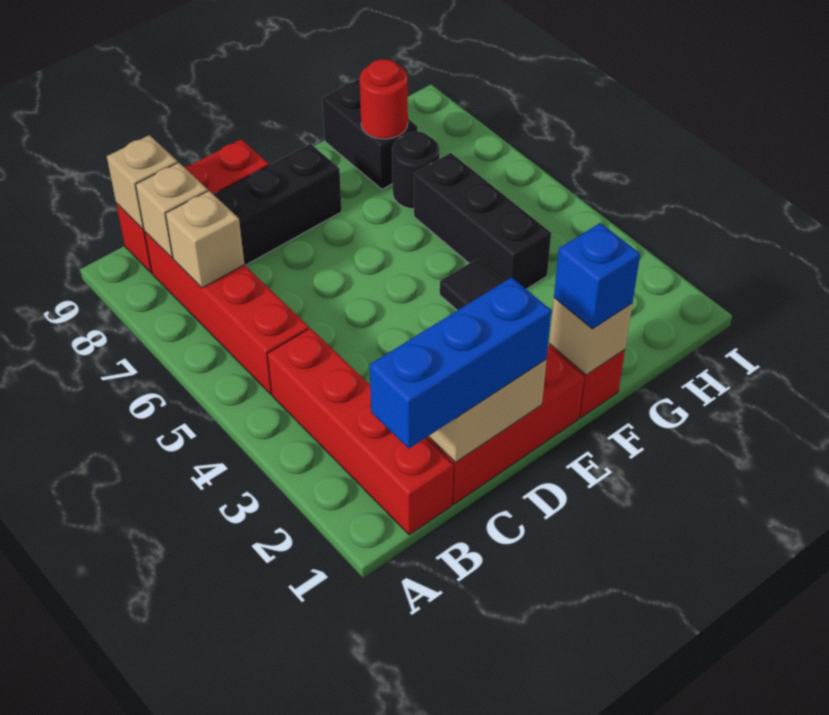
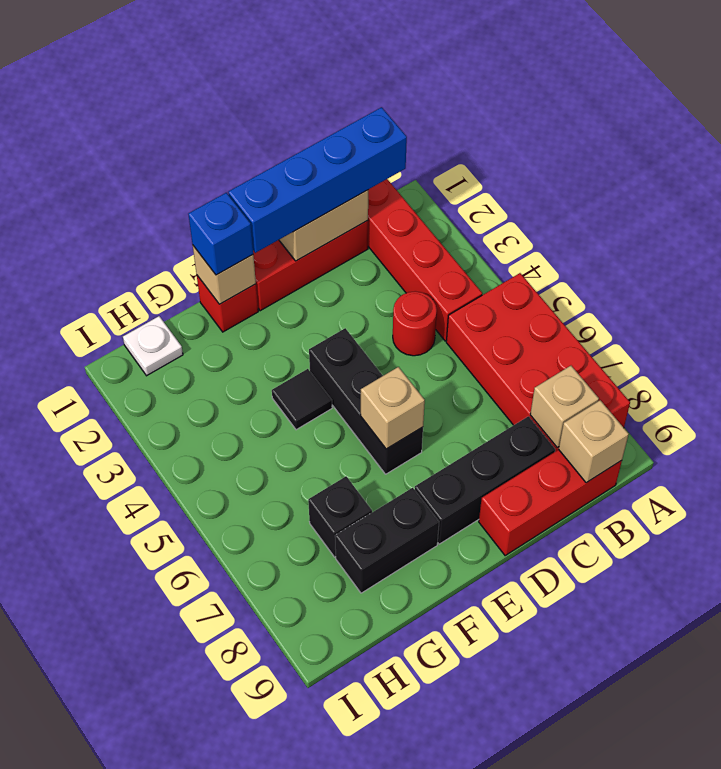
blue 1x3 brick [370,277,551,449] -> blue 1x4 brick [228,107,407,253]
red 1x4 brick [144,231,309,394] -> red 2x4 brick [446,273,630,452]
tan 1x1 brick [166,191,244,288] -> tan 1x1 brick moved to [361,367,425,449]
black 1x3 brick [414,153,551,289] -> black 1x3 brick moved to [309,328,423,474]
black 1x1 round brick [392,131,439,209] -> black 1x1 brick [308,476,372,557]
black 1x2 brick [322,79,417,189] -> black 1x2 brick turned to [335,488,439,593]
red 1x1 round brick [360,59,408,139] -> red 1x1 round brick moved to [393,291,437,356]
none -> white 1x1 plate [123,316,183,376]

